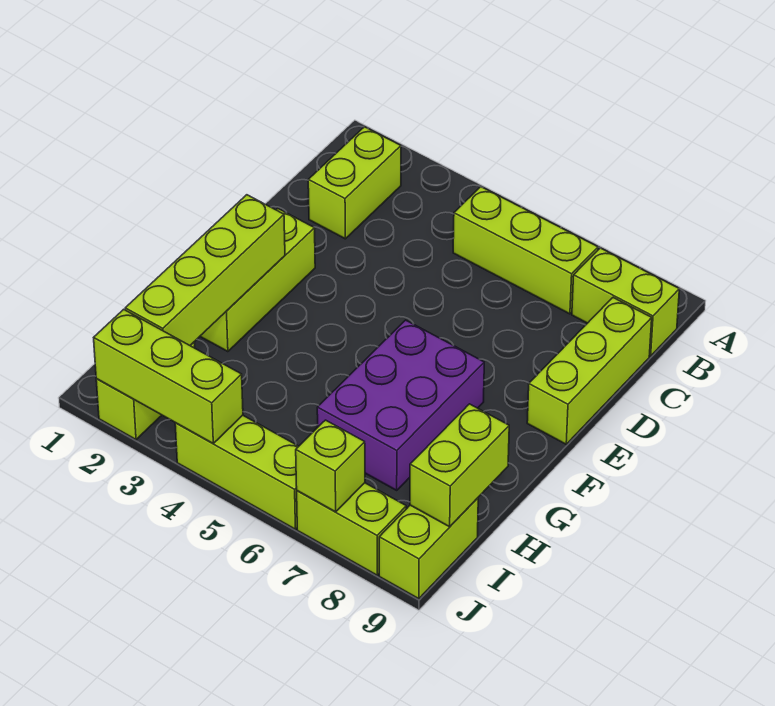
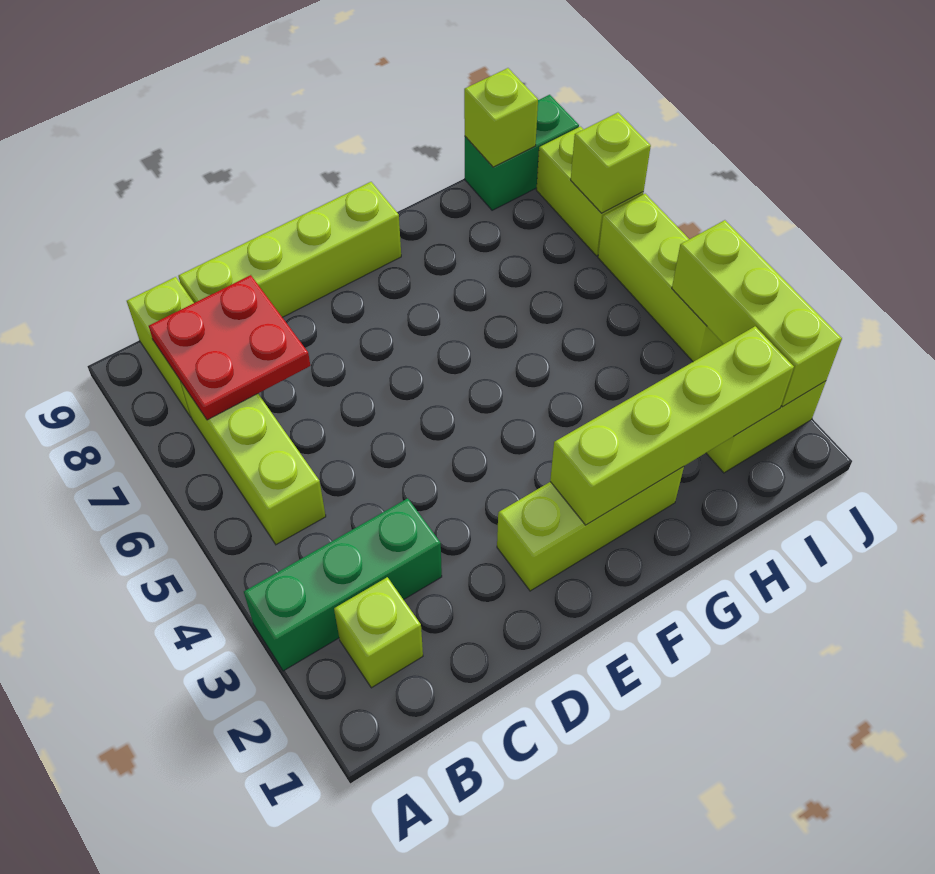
none -> green 1x3 brick [244,498,442,671]
lime 1x2 brick [308,127,401,239] -> lime 1x1 brick [334,577,423,688]
none -> red 2x2 plate [149,275,310,420]
lime 1x3 brick [527,298,652,444] -> lime 1x4 brick [179,182,401,317]
purple 2x3 brick [317,320,484,490] -> none
lime 1x2 brick [410,404,509,527] -> lime 1x1 brick [464,68,538,167]
lime 1x2 brick [379,498,478,599] -> green 1x2 brick [465,95,579,210]

